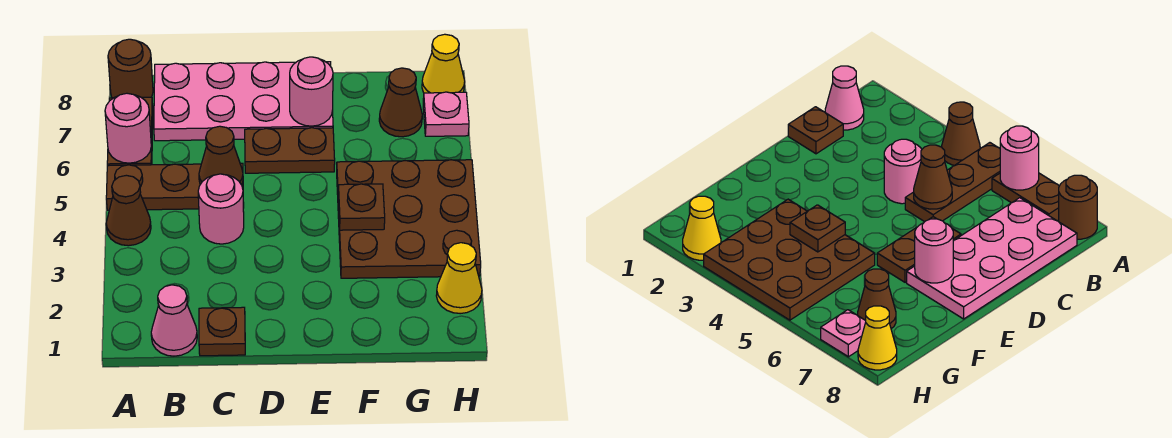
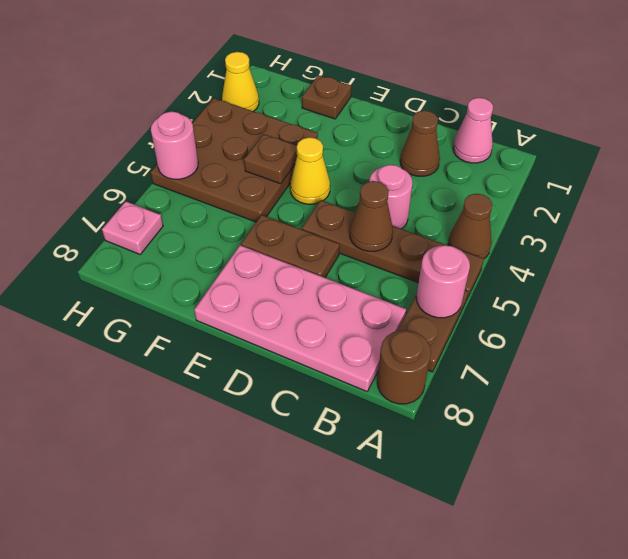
brown 1x3 plate [106,163,244,210] -> brown 1x4 plate [302,200,484,300]
brown 1x1 plate [199,307,245,356] -> brown 1x1 plate moved to [302,75,351,119]
pink 1x1 round brick [290,57,333,126] -> pink 1x1 round brick moved to [151,112,198,179]
brown 1x1 cone [379,68,422,137] -> brown 1x1 cone moved to [400,111,440,176]
yellow 1x1 cone [422,34,465,93] -> yellow 1x1 cone moved to [290,137,330,204]

